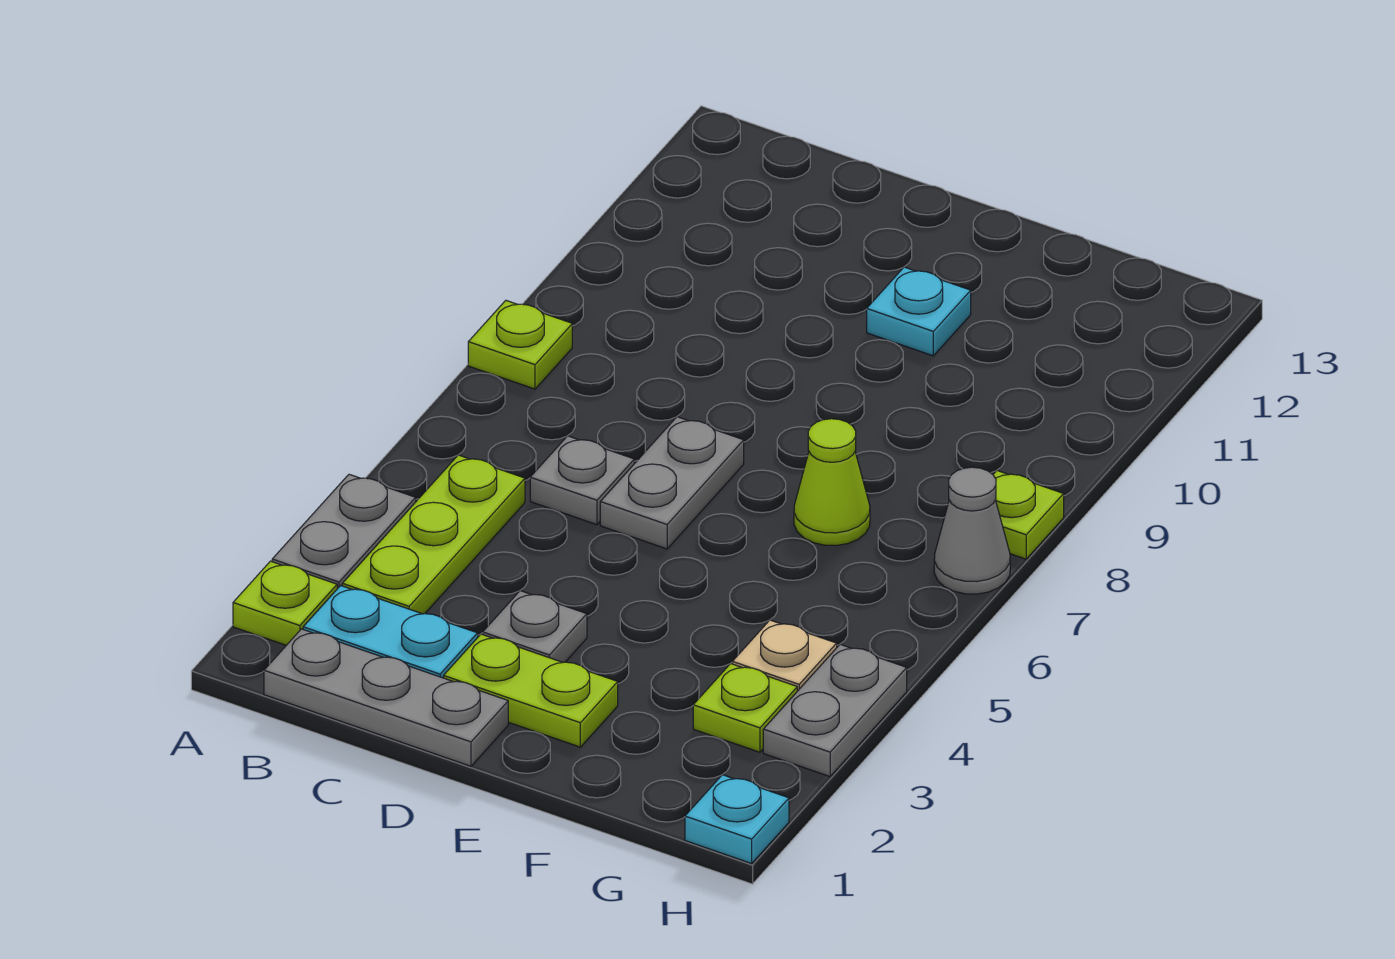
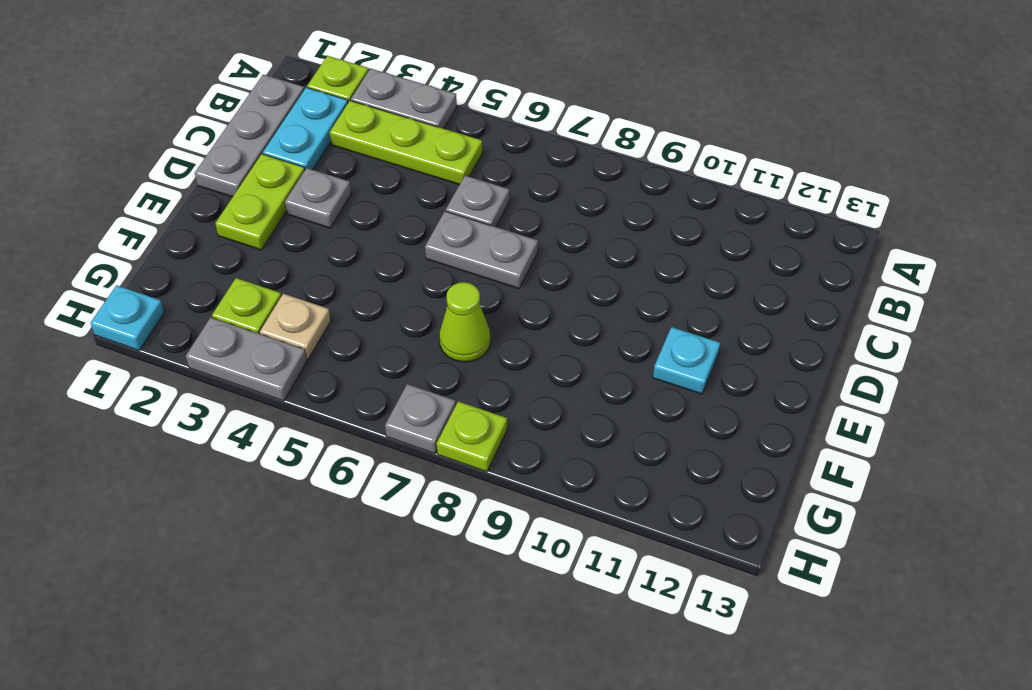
lime 1x1 plate [468,301,572,389] -> none
grey 1x1 cone [934,467,1010,594] -> grey 1x1 plate [385,384,456,454]

